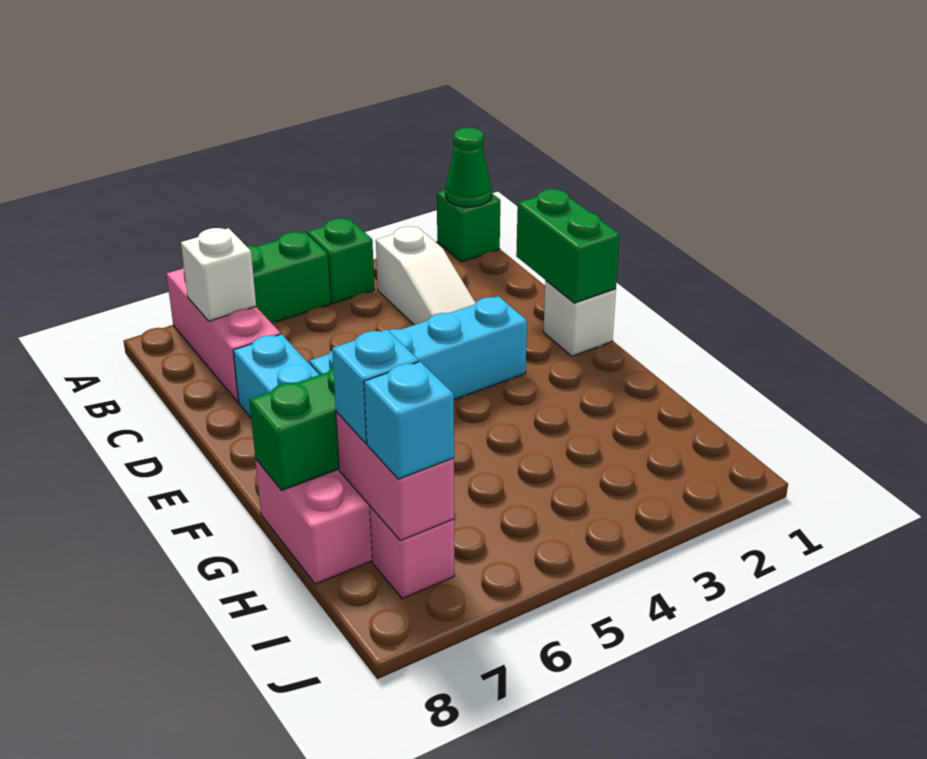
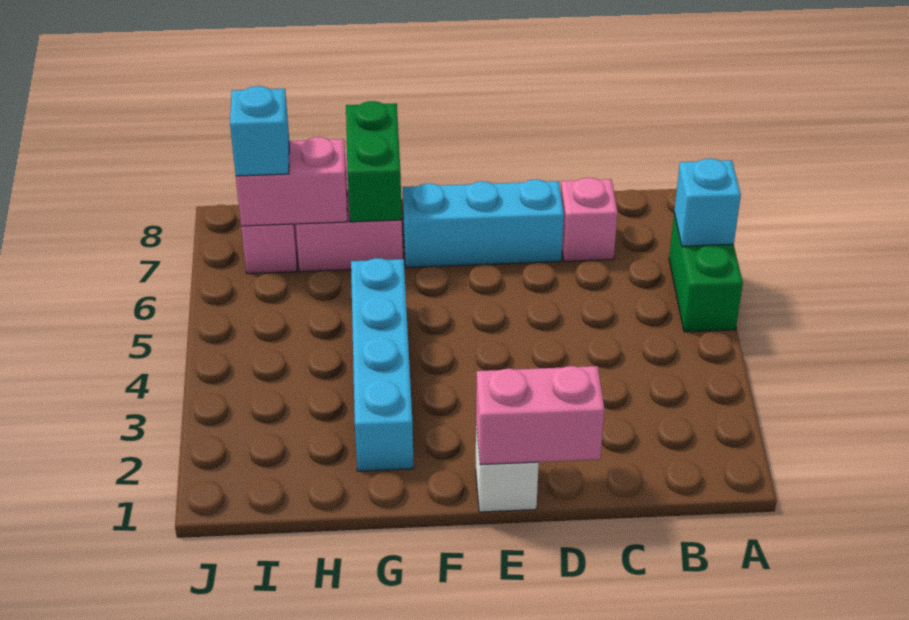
green 1x1 brick [437,190,500,262] -> none
green 1x1 cone [445,128,492,207] -> none
green 1x1 brick [307,218,374,303] -> none
pink 1x3 brick [167,267,280,402] -> pink 1x1 brick [561,178,618,261]
white 1x3 slope [376,227,475,325] -> none
white 1x1 brick [181,228,256,321] -> none
green 1x2 brick [516,189,620,303] -> pink 1x2 brick [476,366,605,465]
cyan 1x4 brick [309,296,527,400] -> cyan 1x4 brick moved to [351,258,414,471]
cyan 1x1 brick [332,330,419,443] -> cyan 1x1 brick moved to [674,158,741,246]

